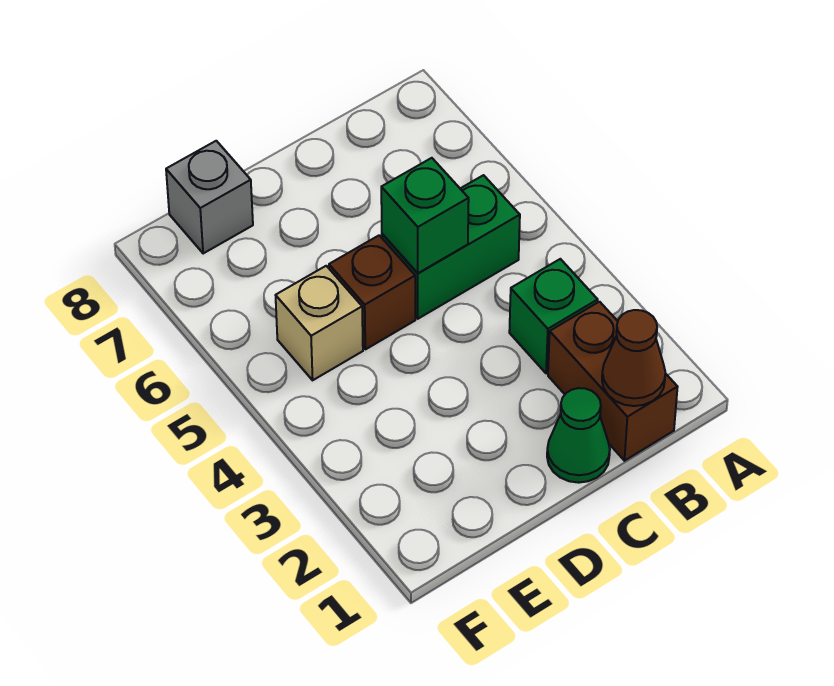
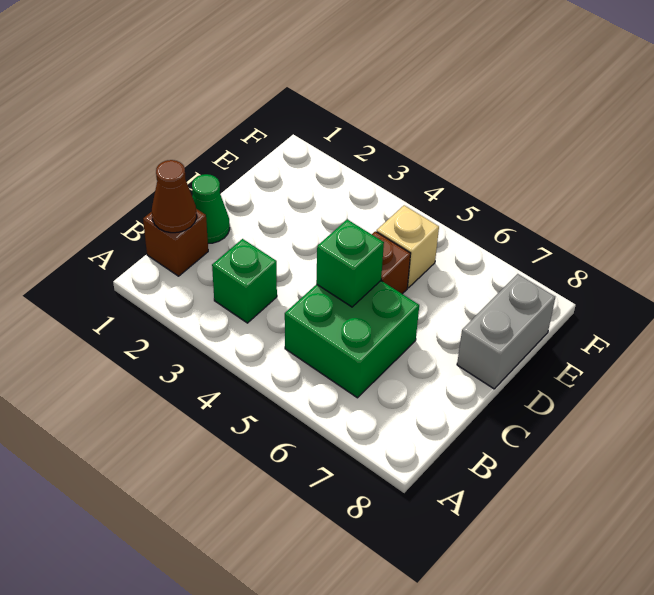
brown 1x2 brick [548,302,678,461] -> brown 1x1 brick [143,209,208,276]
green 1x2 brick [382,175,520,319] -> green 2x2 brick [285,281,419,398]
grey 1x1 brick [166,141,253,254] -> grey 1x2 brick [457,274,555,389]

